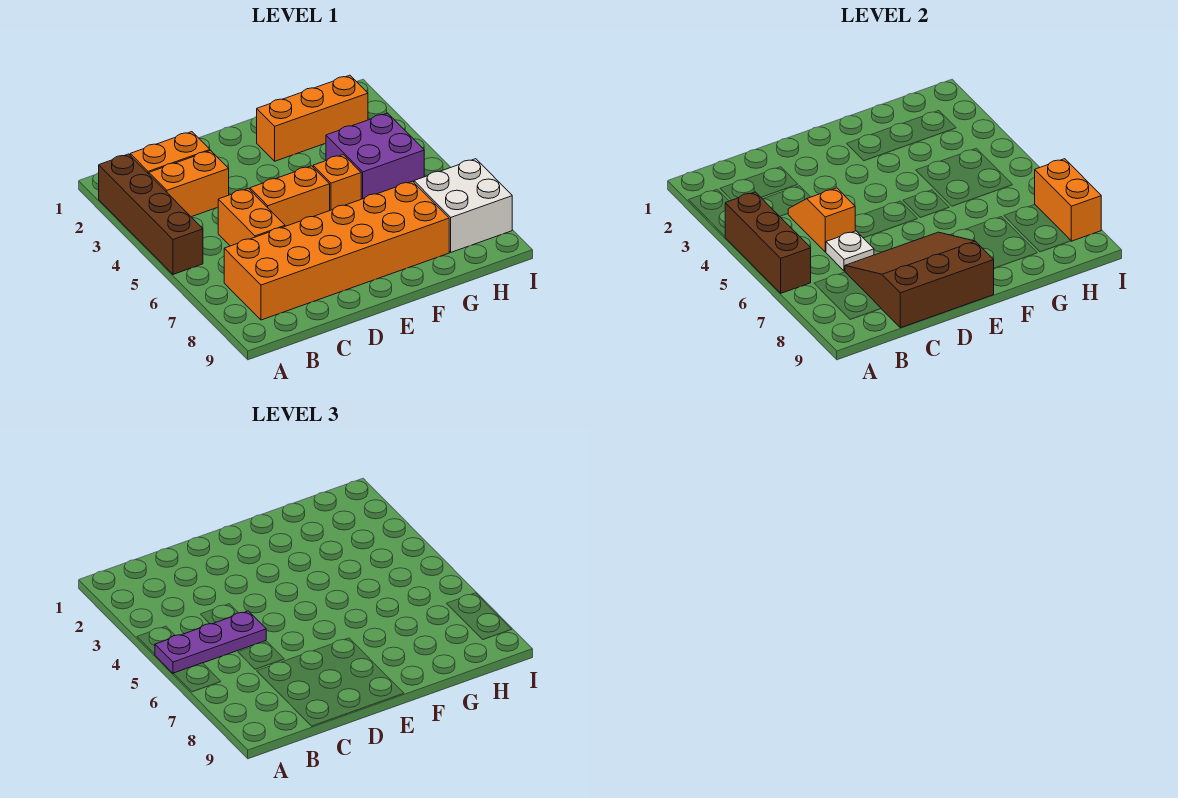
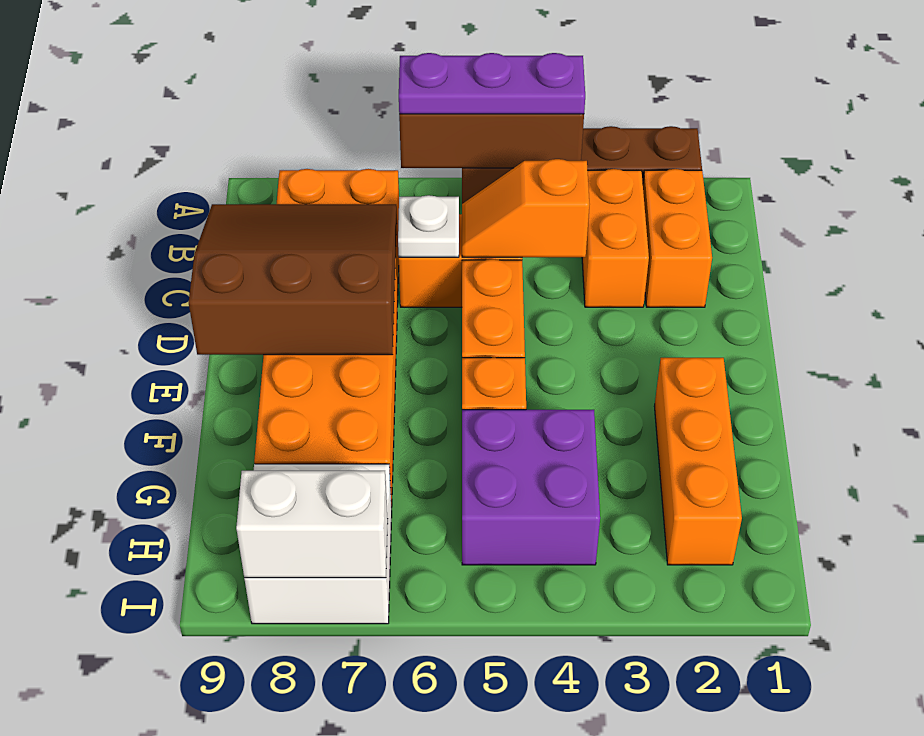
purple 1x3 plate [155,611,266,673] -> purple 1x3 plate turned to [399,53,585,114]
orange 1x2 slope [788,188,855,252] -> orange 1x2 slope turned to [462,159,589,257]
brown 3x3 slope [845,232,994,328] -> brown 3x3 slope turned to [189,204,397,355]
orange 1x2 brick [1035,159,1101,241] -> white 1x2 brick [236,471,388,578]

